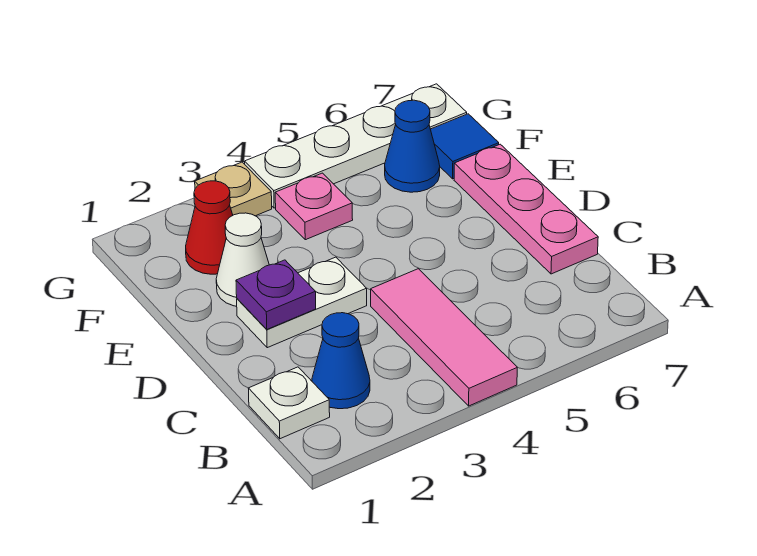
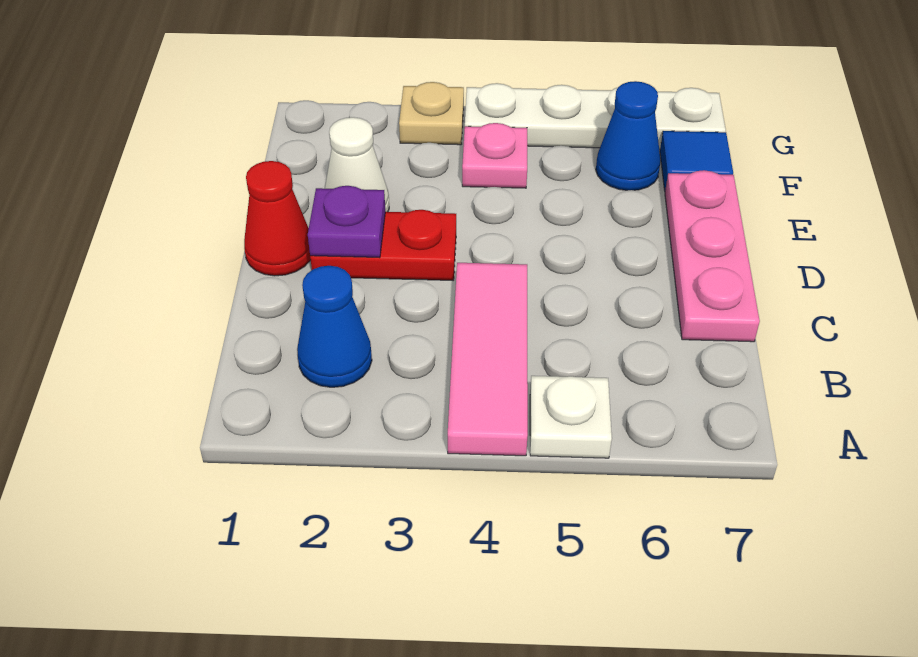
white 1x1 plate [248,367,330,439] -> white 1x1 plate moved to [530,376,612,458]
white 1x2 plate [237,257,367,348] -> red 1x2 plate [310,210,456,280]
red 1x1 cone [186,181,233,274] -> red 1x1 cone moved to [244,161,311,276]

